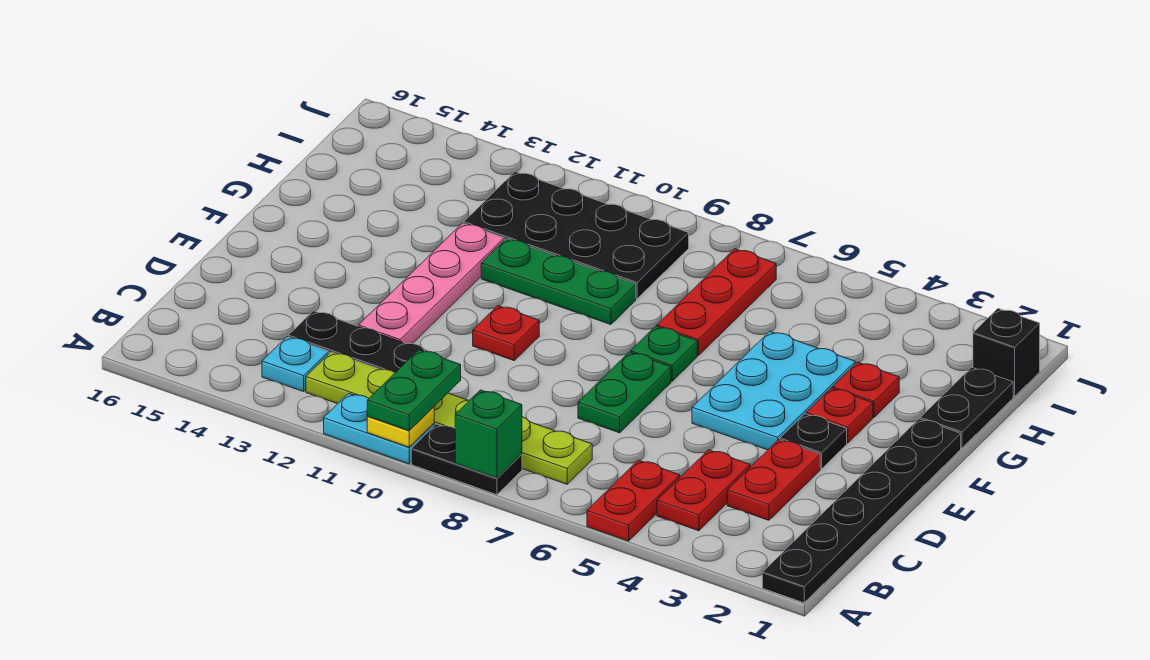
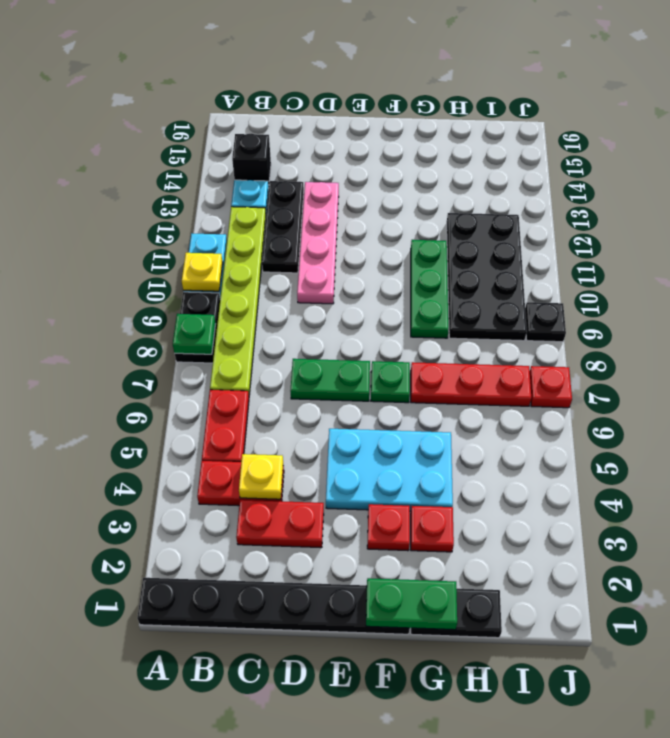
red 1x2 plate [587,460,680,541] -> red 1x2 plate turned to [202,390,249,462]
green 1x1 brick [455,390,522,478] -> green 1x1 plate [173,314,216,354]
green 1x2 plate [367,350,461,431] -> green 1x2 plate moved to [366,578,457,630]
none -> yellow 1x1 plate [239,454,283,499]
pink 1x4 plate [359,223,504,344] -> pink 1x4 plate turned to [297,182,339,304]
black 1x1 plate [780,414,847,469] -> black 1x1 plate moved to [525,302,566,342]
red 1x1 plate [473,306,539,361] -> red 1x1 plate moved to [530,366,572,408]
black 1x1 brick [973,309,1040,397] -> black 1x1 brick moved to [232,134,271,189]

